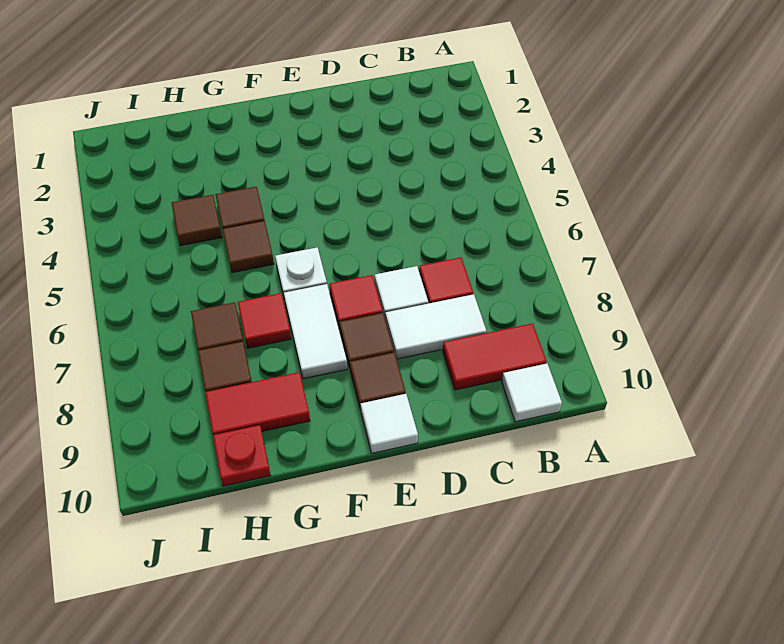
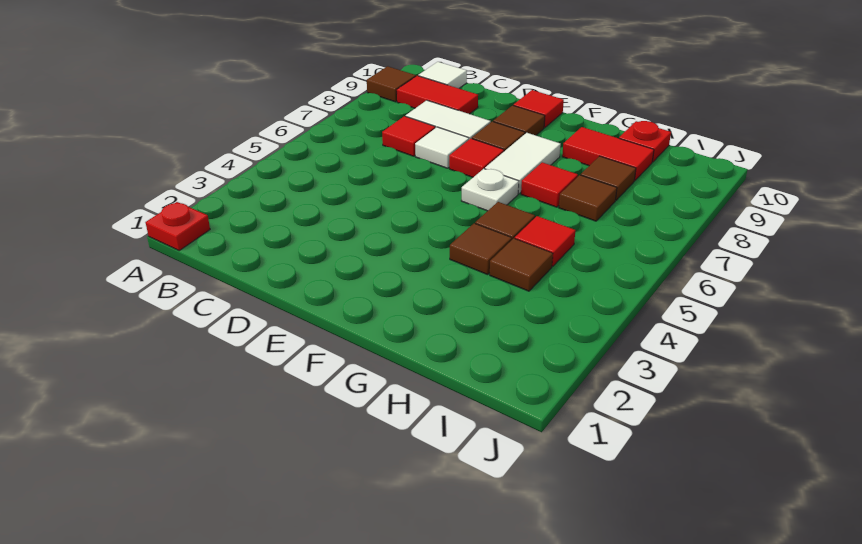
none -> red 1x1 plate [145,202,210,250]
none -> brown 1x1 tile [367,66,416,102]
white 1x1 tile [361,394,418,453] -> red 1x1 tile [514,90,564,128]
none -> red 1x1 tile [515,216,575,267]

